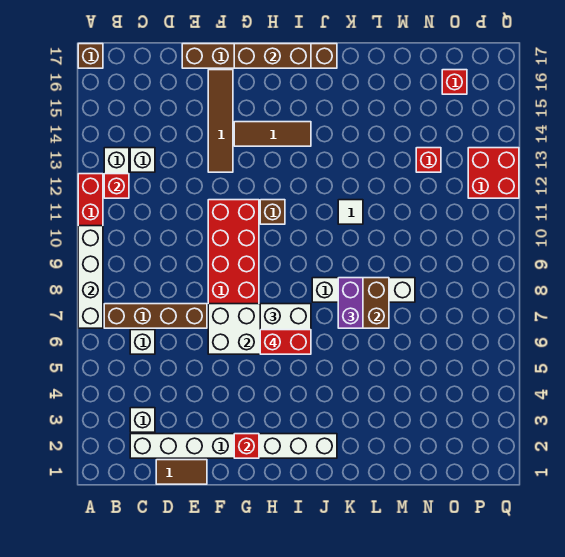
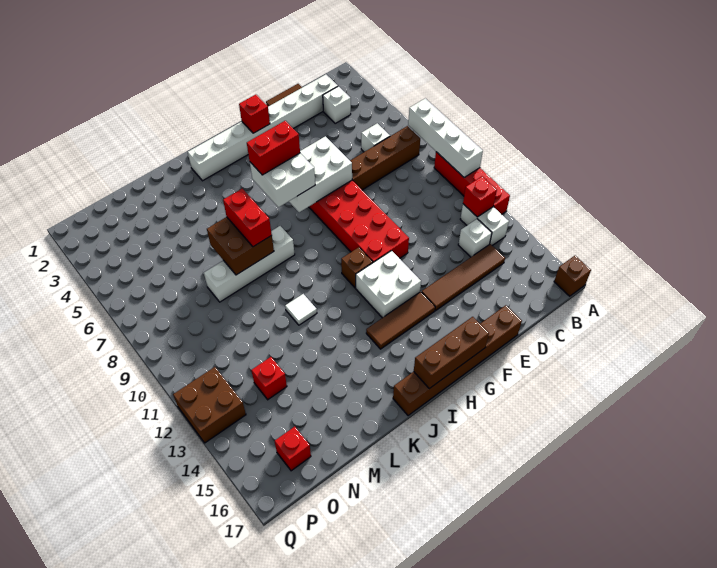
brown 1x4 tile [208,70,233,172] -> brown 1x4 tile turned to [422,244,505,311]
none -> white 2x2 brick [356,251,421,318]
purple 1x2 brick [338,278,363,328] -> red 1x2 brick [223,189,272,247]
red 2x2 brick [468,148,519,198] -> brown 2x2 brick [173,367,246,443]

